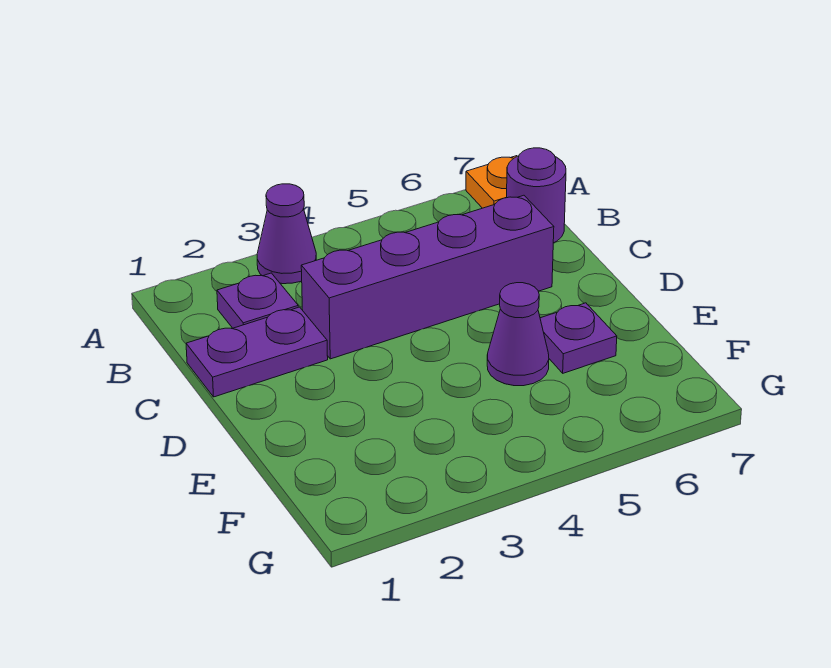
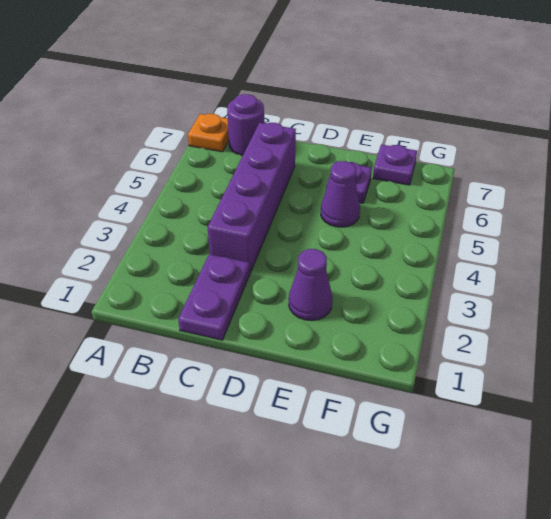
purple 1x1 cone [257,184,316,284] -> purple 1x1 cone moved to [289,249,333,321]
purple 1x1 plate [217,273,298,328] -> purple 1x1 plate moved to [373,144,417,185]

